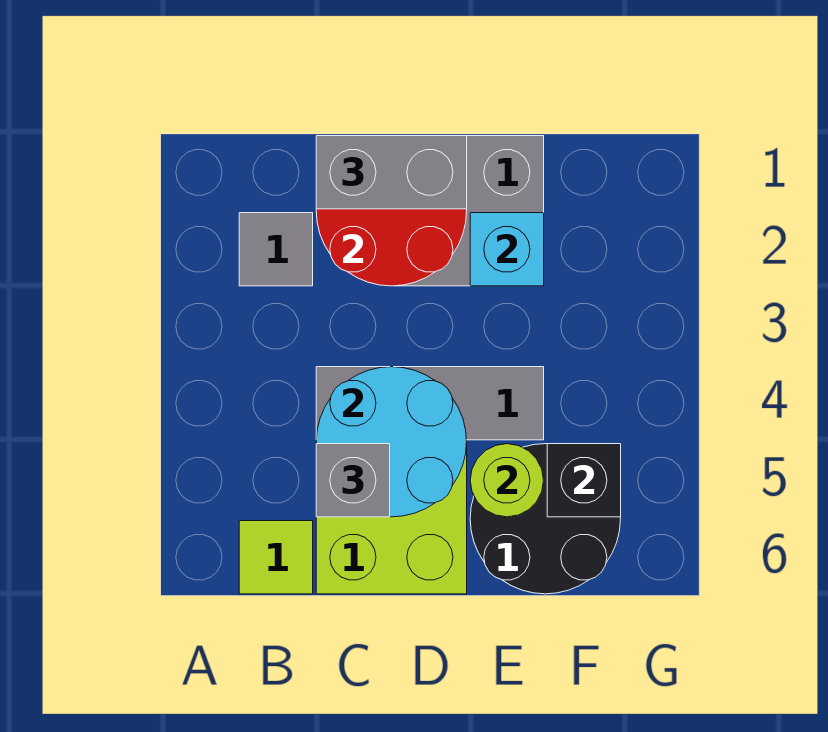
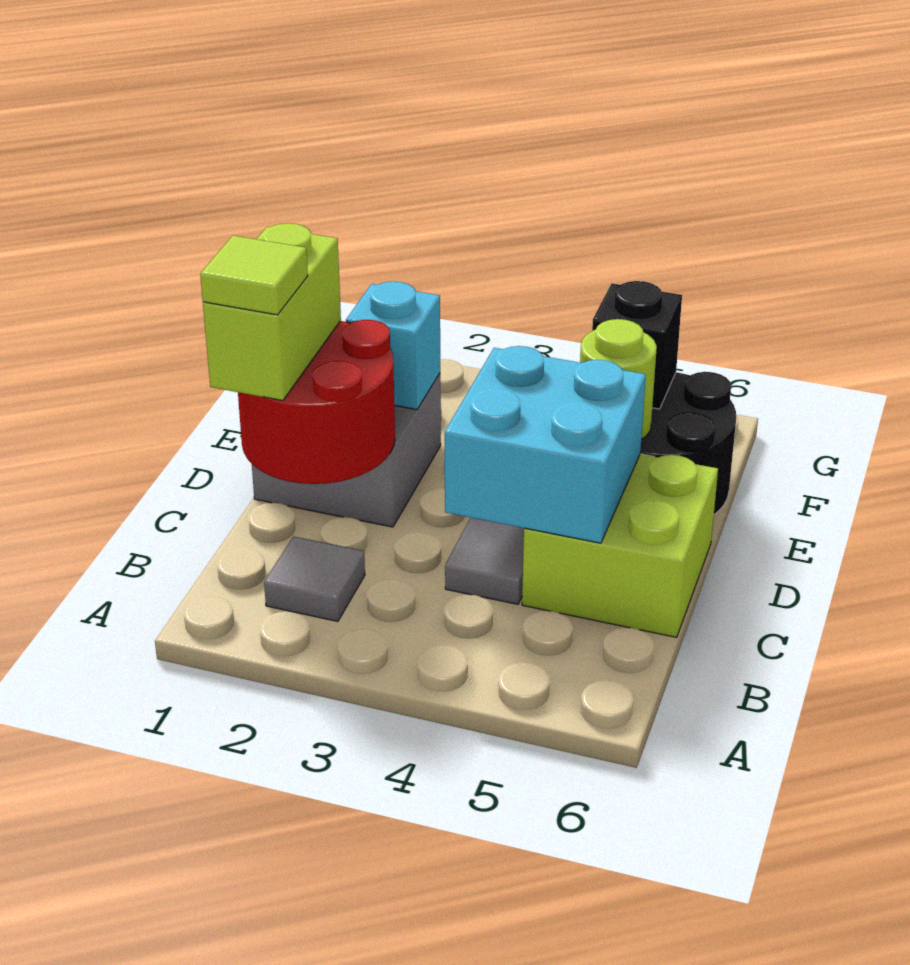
lime 1x1 tile [239,521,313,594] -> lime 1x1 tile moved to [200,236,308,315]
grey 1x2 brick [316,136,467,209] -> lime 1x2 brick [203,223,341,401]
cyan 2x2 round brick [316,367,467,517] -> cyan 2x2 brick [445,346,646,543]
grey 1x1 brick [316,444,390,517] -> none

